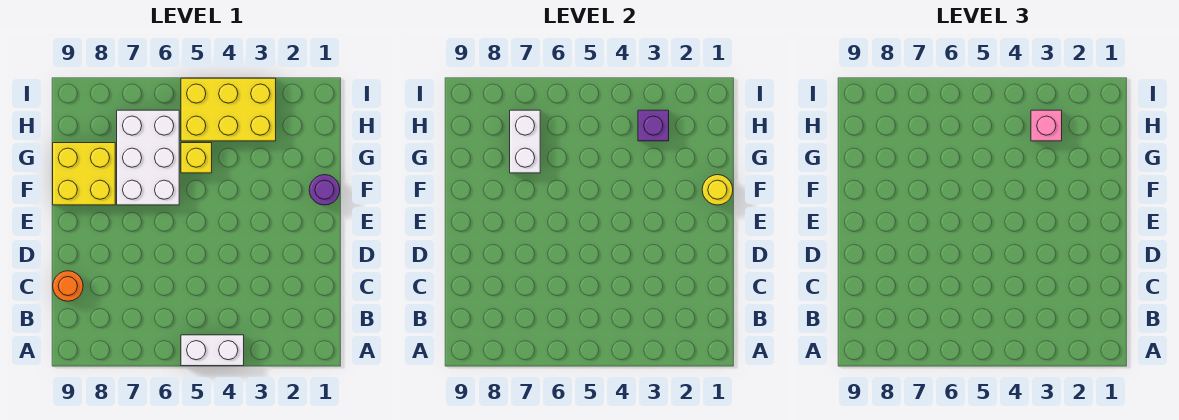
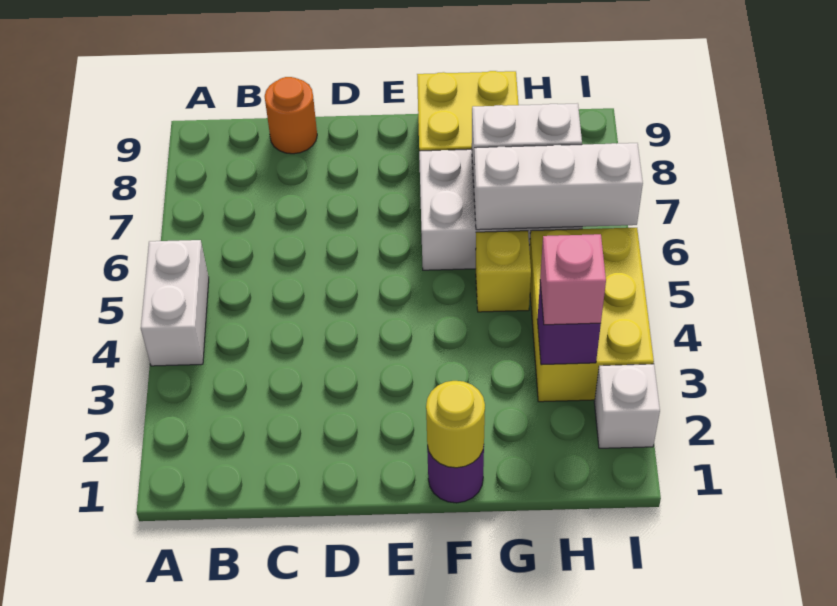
none -> white 1x3 brick [474,143,643,230]
none -> white 1x1 brick [594,364,660,448]

